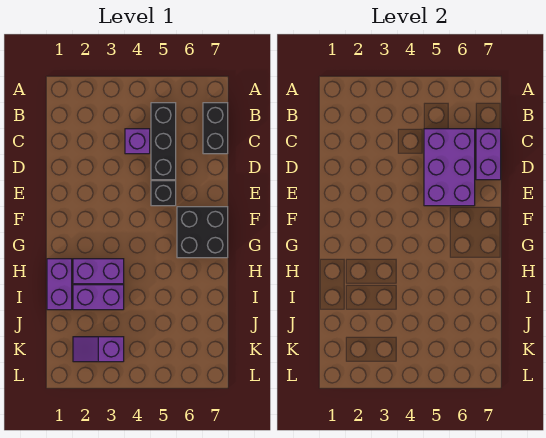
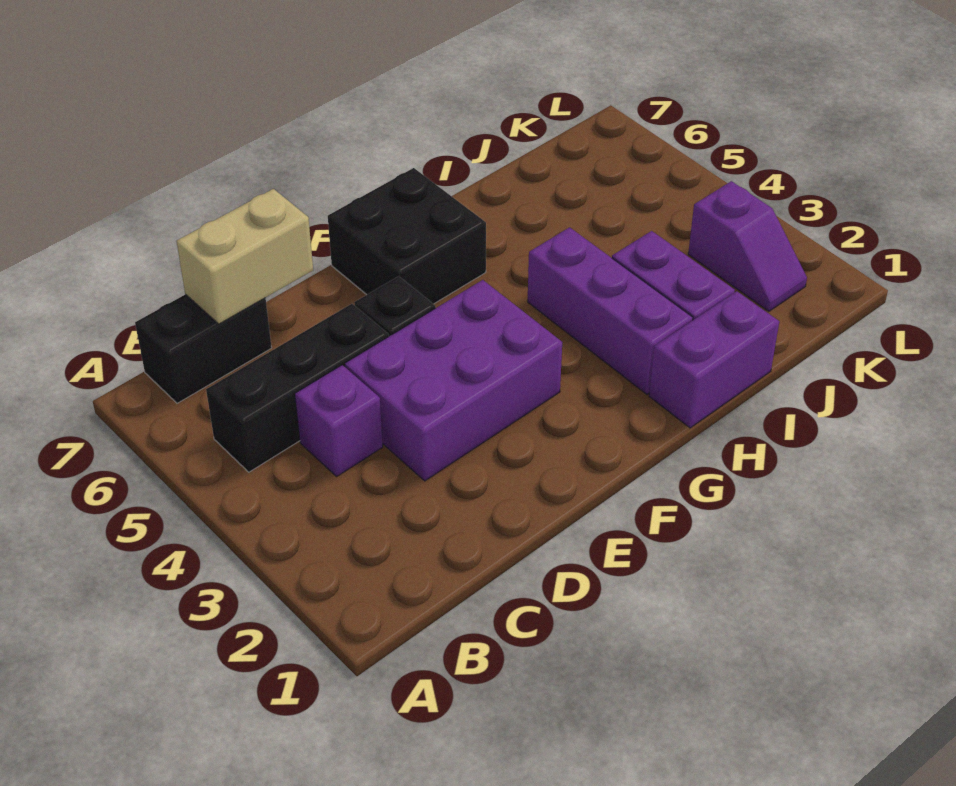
purple 2x3 brick [424,129,475,206] -> purple 2x3 brick moved to [345,280,562,481]
purple 1x2 brick [476,129,501,180] -> tan 1x2 brick [177,189,313,324]
purple 1x2 brick [73,259,124,284] -> purple 1x3 brick [528,227,693,394]

